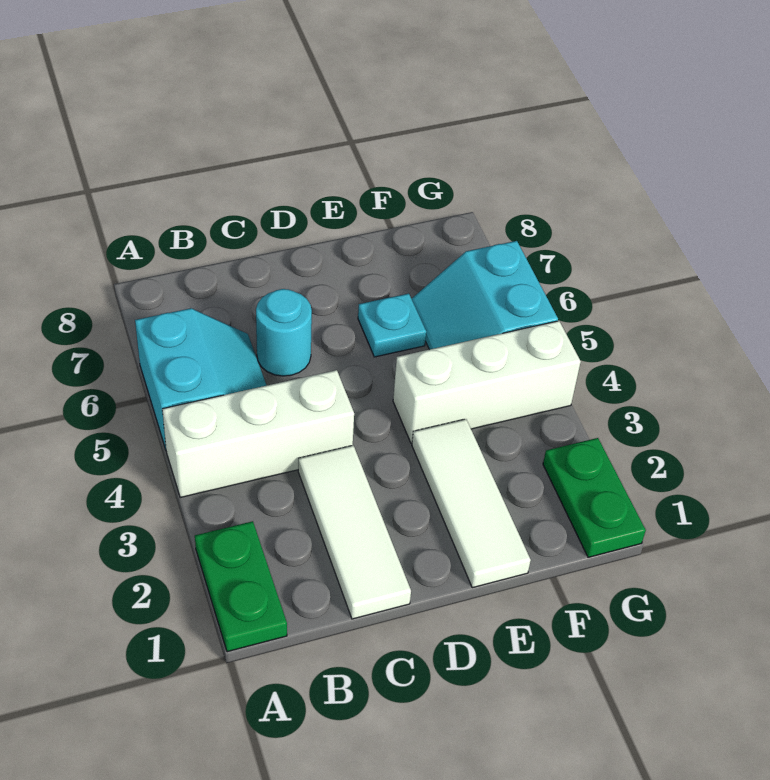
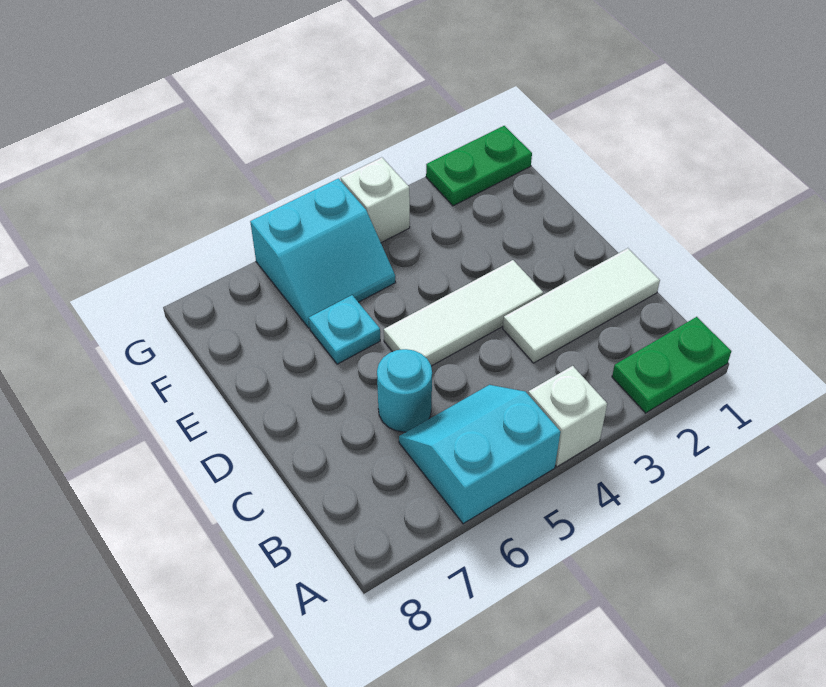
white 1x3 brick [162,370,354,498] -> white 1x1 brick [528,366,607,467]
white 1x3 tile [412,419,531,588] -> white 1x3 tile moved to [384,260,543,366]
white 1x3 brick [393,321,581,443] -> white 1x1 brick [341,157,410,243]

